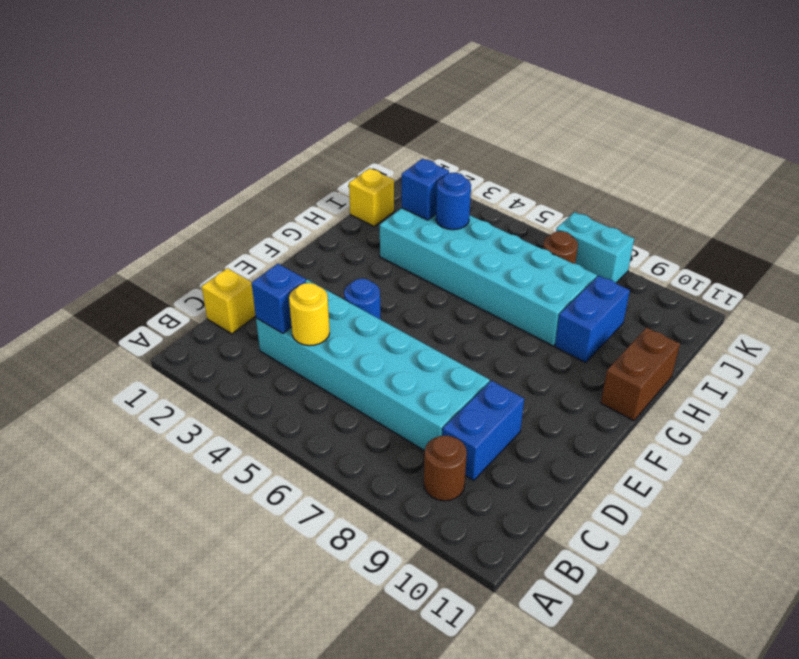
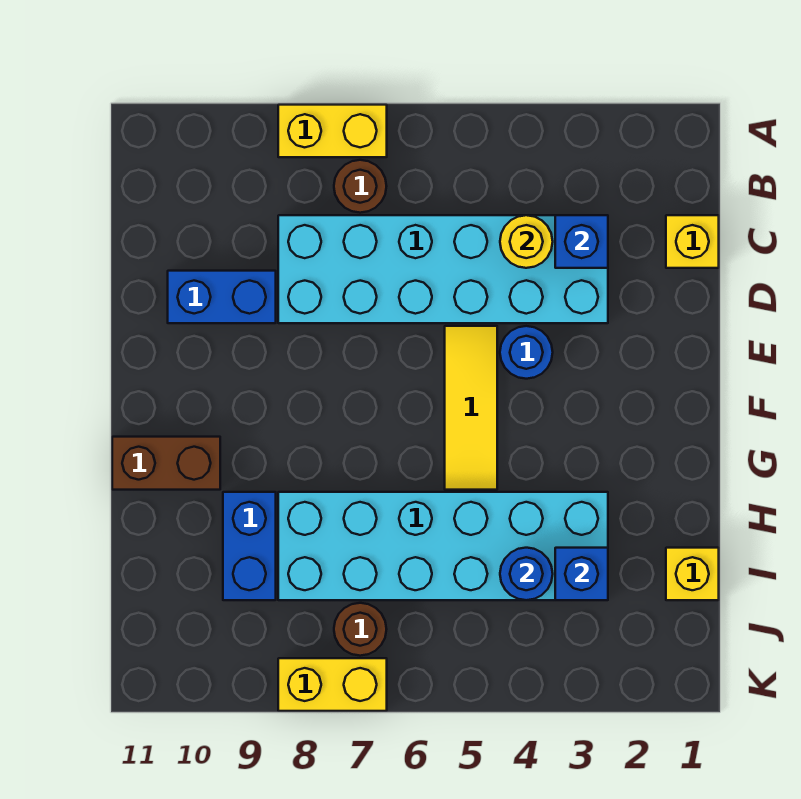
none -> yellow 1x2 brick [278,105,387,157]
brown 1x1 round brick [424,435,467,501] -> brown 1x1 round brick moved to [334,160,387,213]
blue 1x2 brick [442,381,524,481] -> blue 1x2 brick turned to [168,271,276,323]
none -> yellow 1x3 tile [445,326,497,490]
brown 1x2 brick [601,327,680,421] -> brown 1x2 brick turned to [112,437,220,490]
cyan 1x2 brick [556,212,634,283] -> yellow 1x2 brick [278,658,387,711]

